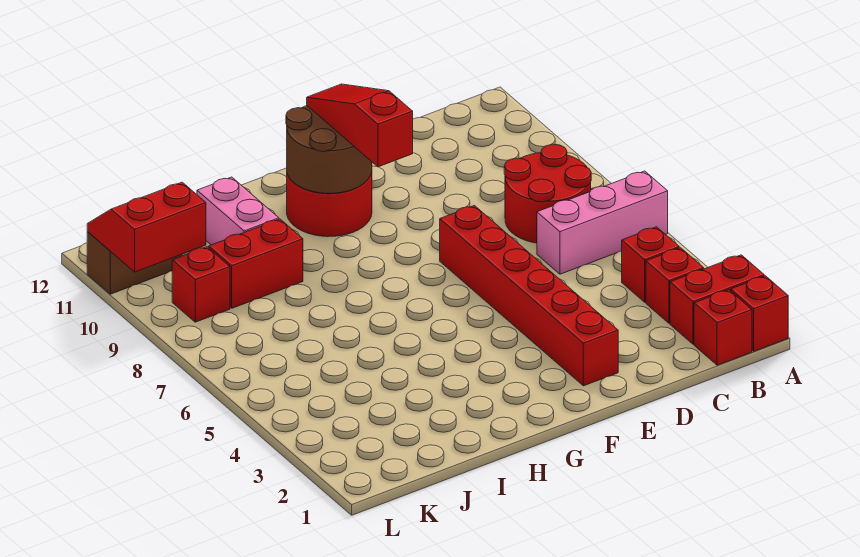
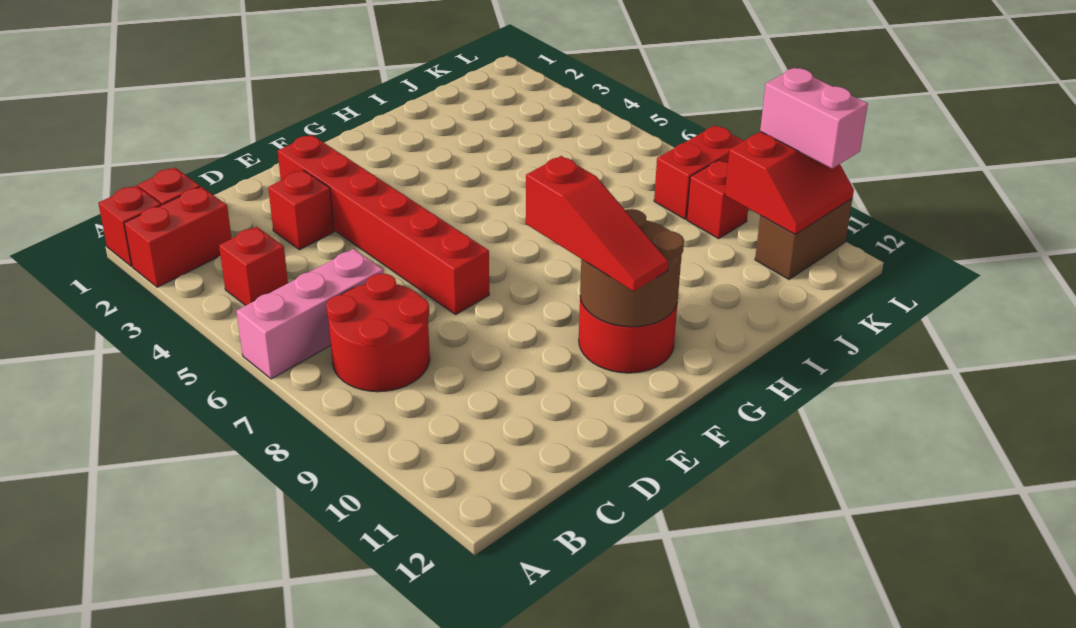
red 1x1 brick [646,248,704,323] -> red 1x1 brick moved to [268,170,334,250]
red 1x2 brick [209,219,303,308] -> red 1x2 brick moved to [654,126,743,219]
pink 1x2 brick [197,177,279,245] -> pink 1x2 brick moved to [760,68,868,169]

